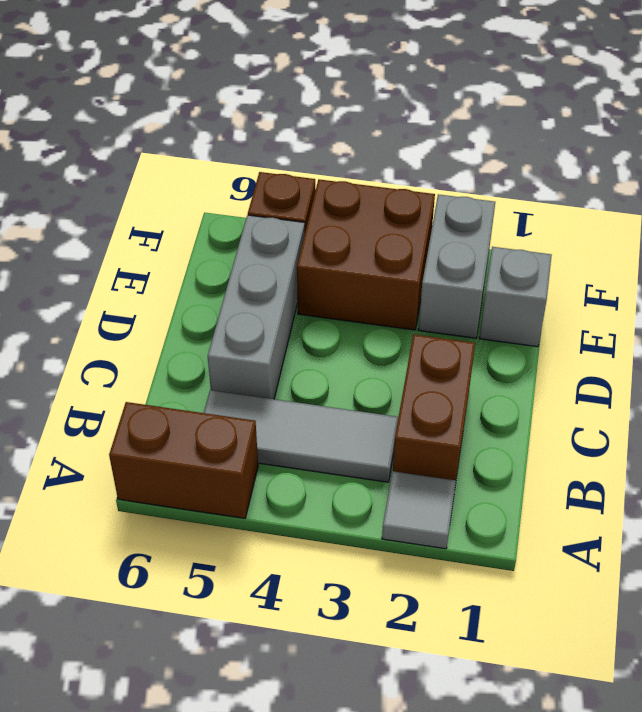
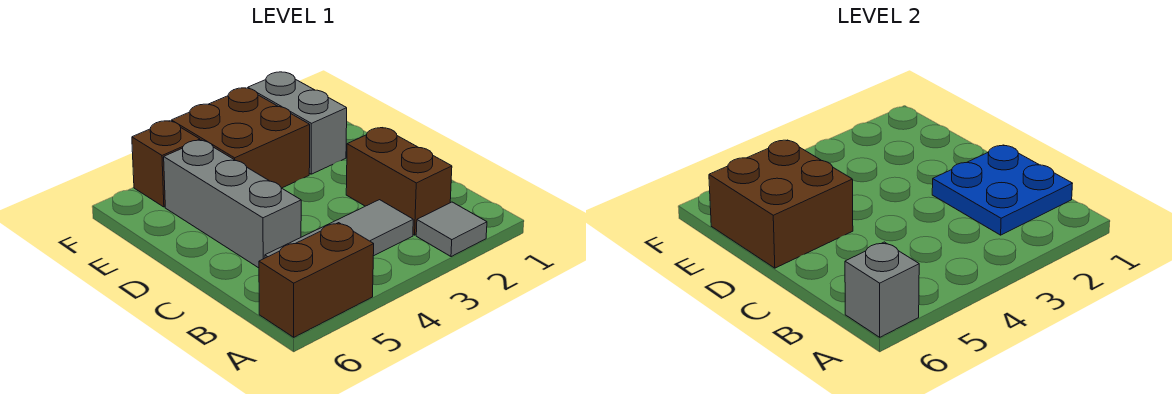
none -> blue 2x2 plate [932,145,1073,235]
none -> brown 2x2 brick [709,140,853,268]
grey 1x1 brick [480,247,552,347] -> grey 1x1 brick moved to [845,242,919,337]

